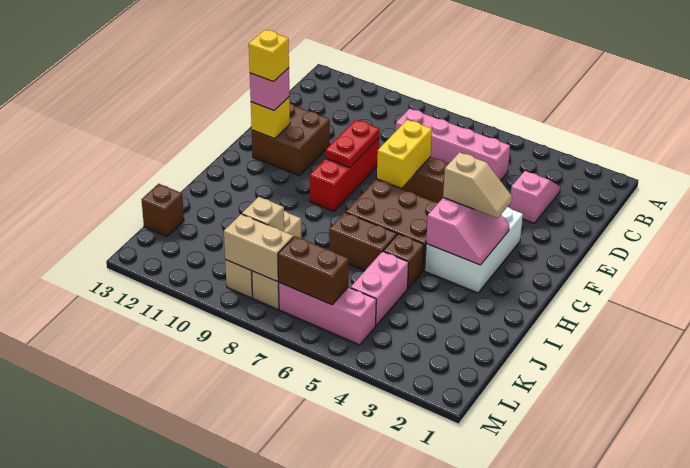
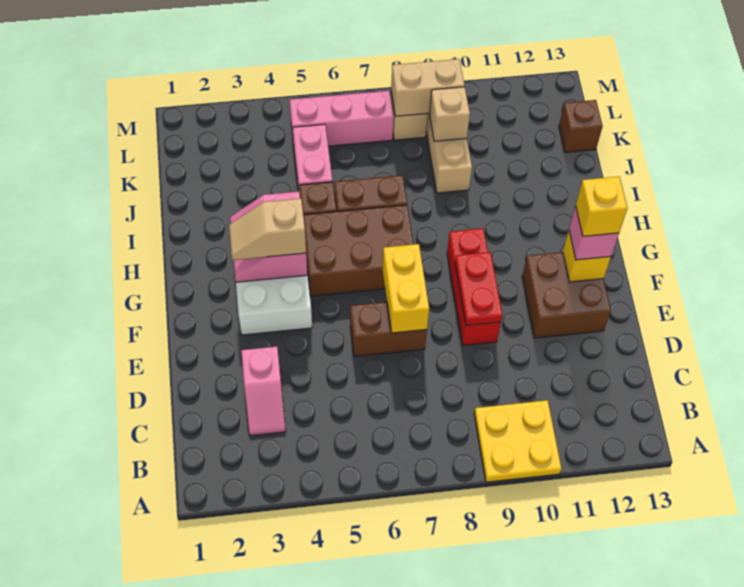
none -> yellow 2x2 plate [474,400,562,482]
pink 1x4 brick [396,109,510,181] -> none
brown 1x2 brick [278,236,349,305] -> none

